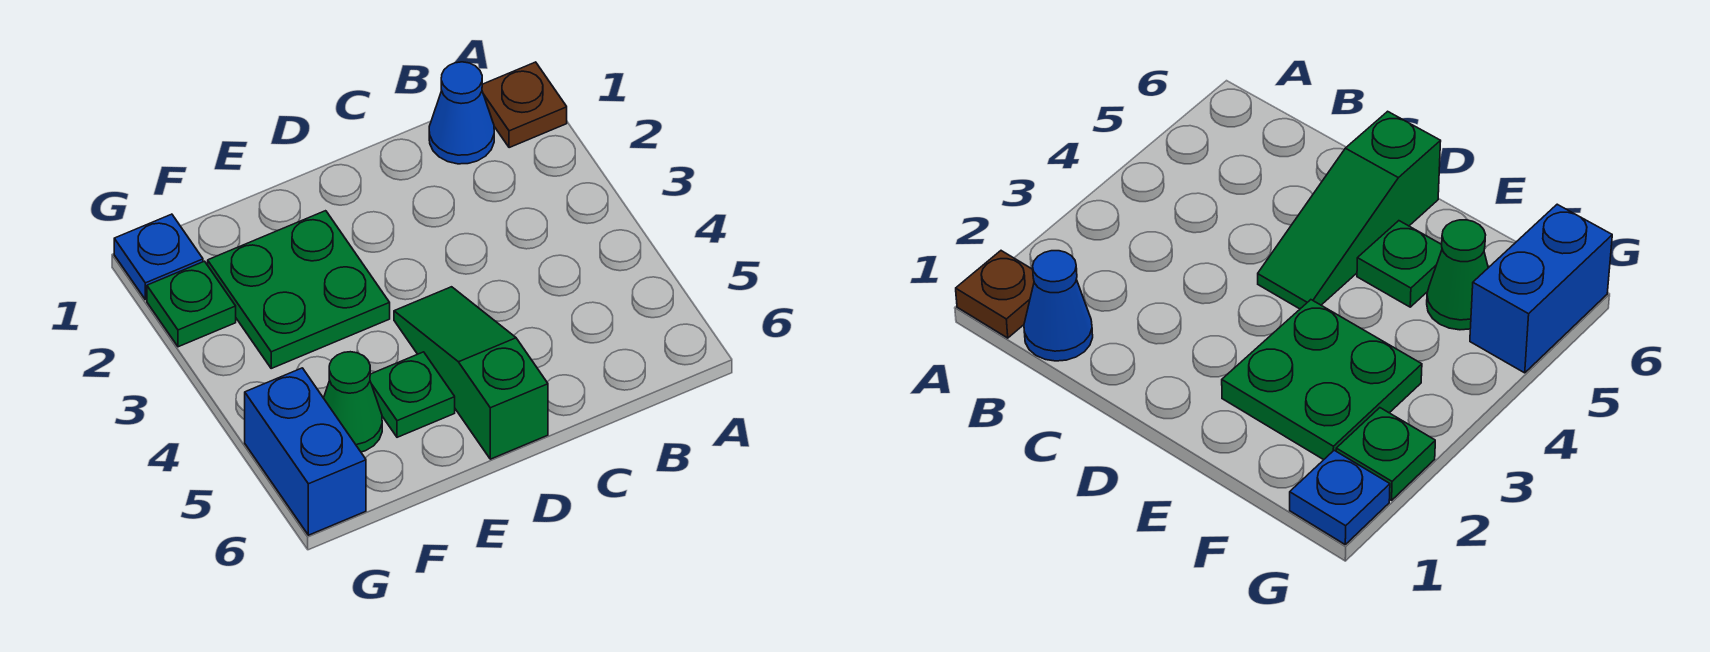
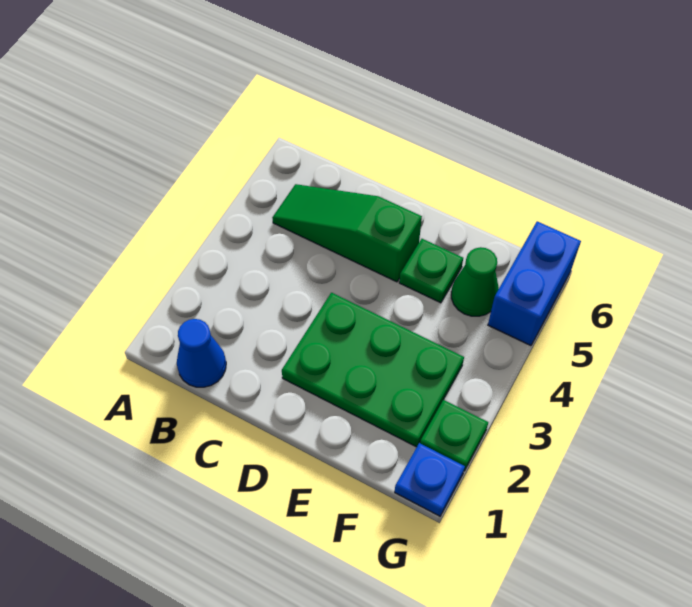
brown 1x1 plate [482,62,567,148] -> none
green 1x3 slope [394,287,548,459] -> green 1x3 slope turned to [272,184,422,282]
green 2x2 plate [208,211,390,368] -> green 2x3 plate [282,293,464,447]

